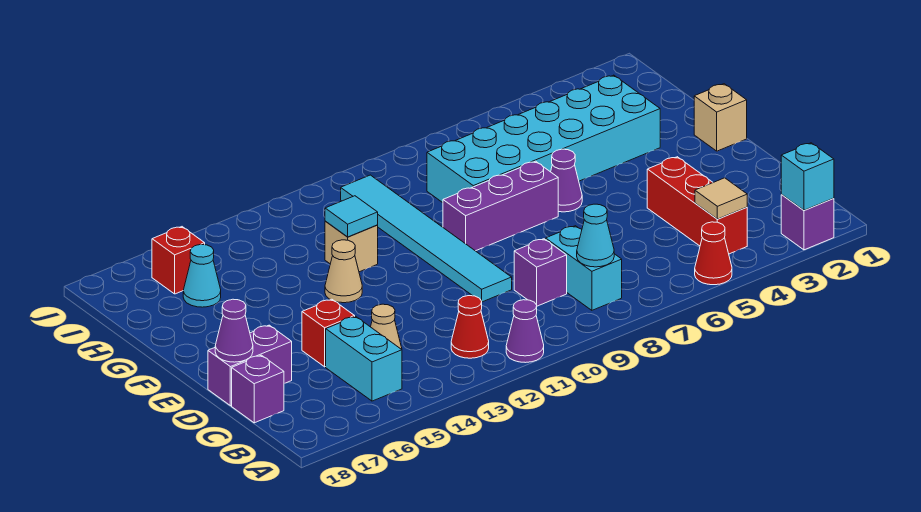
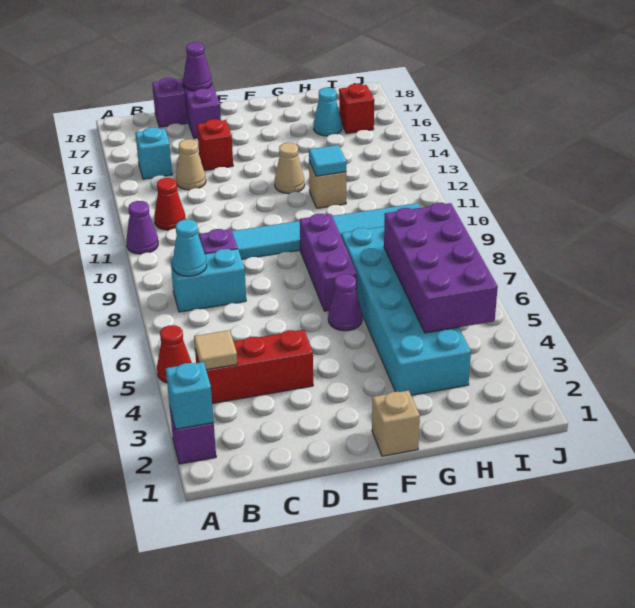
cyan 1x2 brick [326,316,402,401] -> cyan 1x1 brick [136,127,172,179]
none -> purple 2x4 brick [384,203,498,333]

